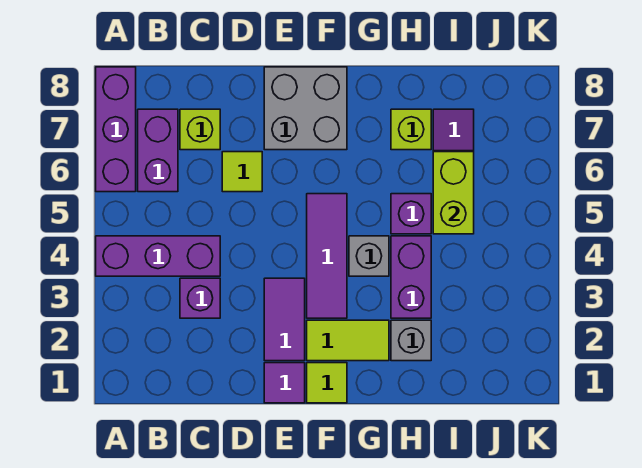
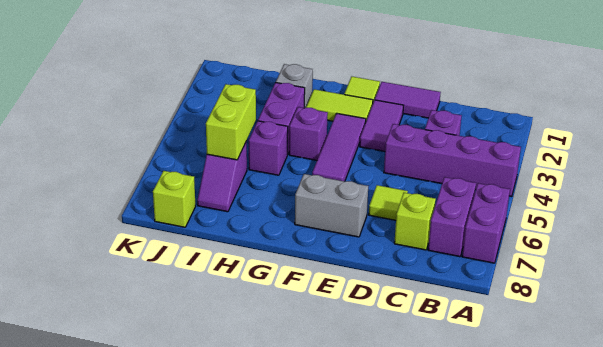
purple 1x3 brick [96,236,220,276] -> purple 1x4 brick [384,124,521,197]
purple 1x3 brick [96,67,136,192] -> purple 1x2 brick [462,183,510,263]
purple 1x1 tile [264,363,305,403] -> purple 1x2 tile [375,82,441,118]
grey 2x2 brick [264,67,347,150] -> grey 1x2 brick [295,174,368,237]
grey 1x1 brick [349,236,389,276] -> purple 1x1 brick [289,107,328,160]
lime 1x1 brick [391,109,431,150] -> lime 1x1 brick moved to [153,171,196,227]

